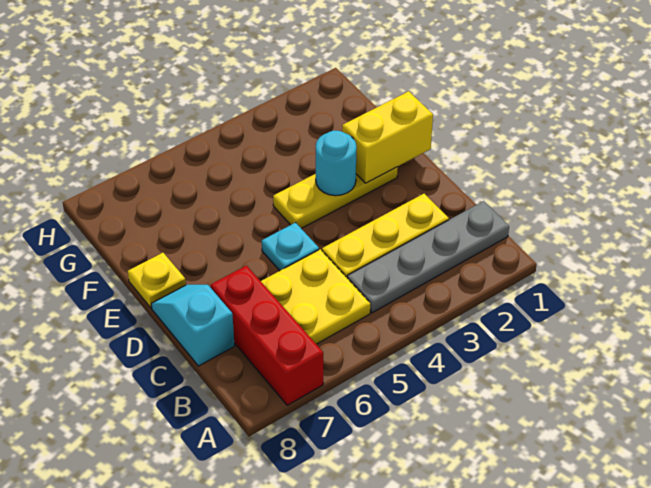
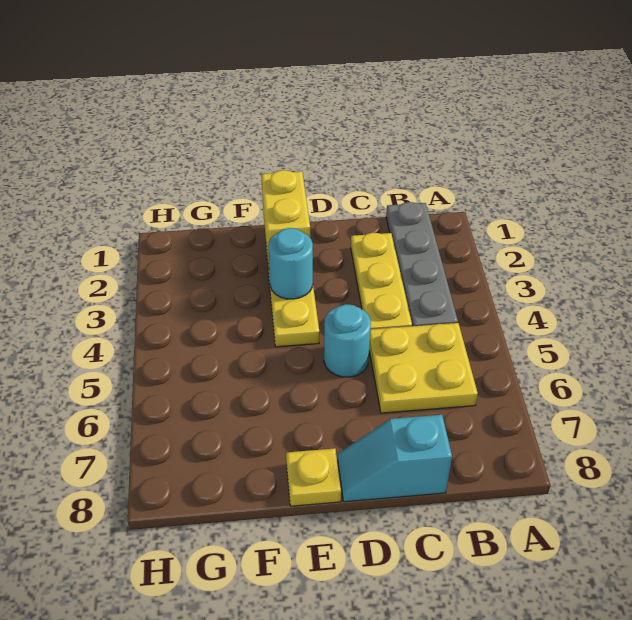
red 1x3 brick [211,266,323,405] -> none
cyan 1x1 plate [262,223,319,271] -> cyan 1x1 round brick [324,304,371,377]

